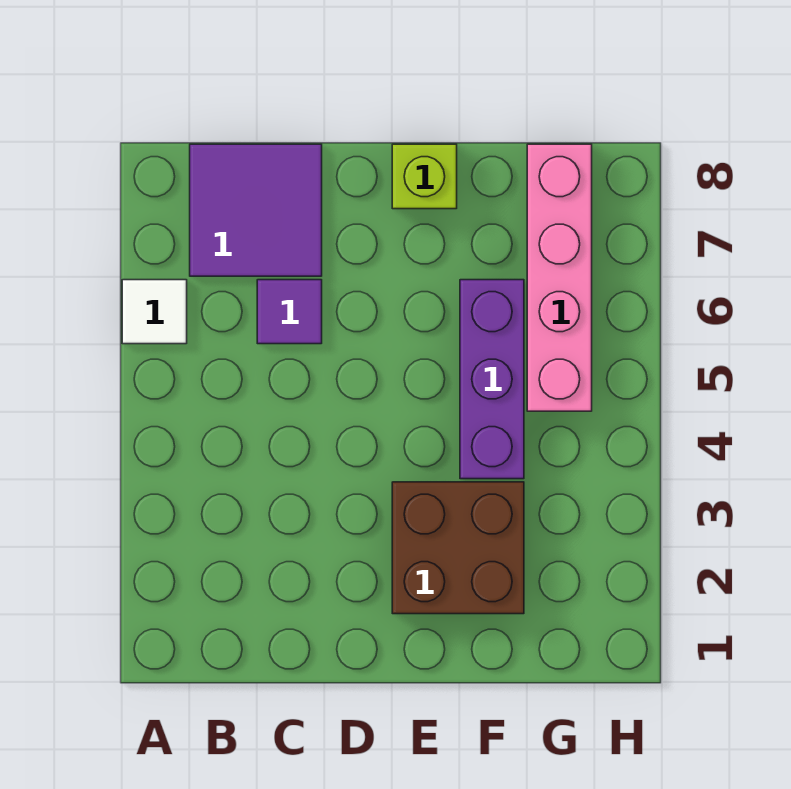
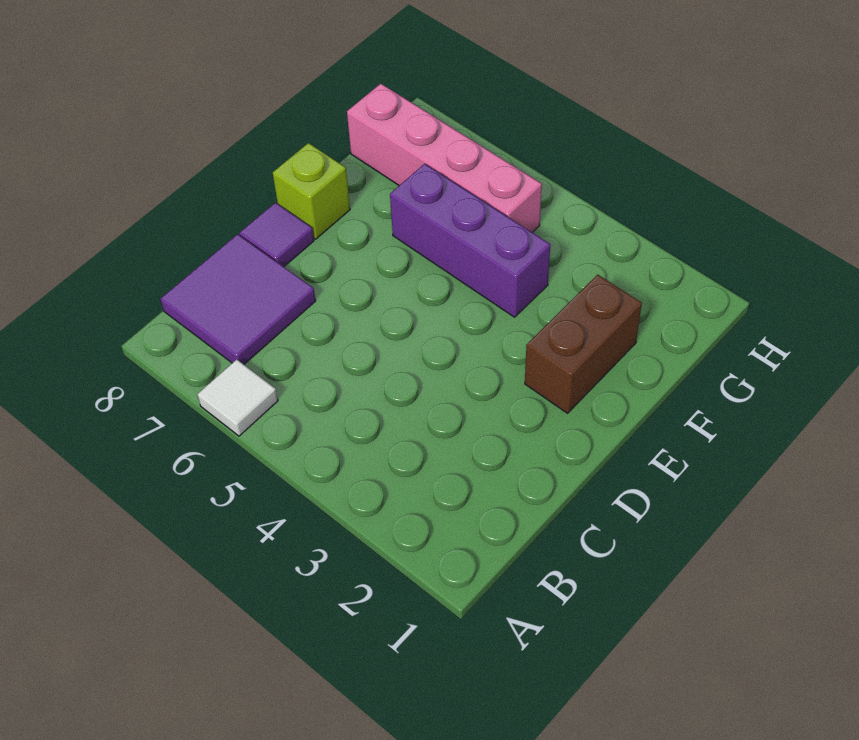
purple 1x1 tile [257,280,322,344] -> purple 1x1 tile moved to [240,203,314,267]
brown 2x2 brick [392,482,524,614] -> brown 1x2 brick [525,275,642,413]

